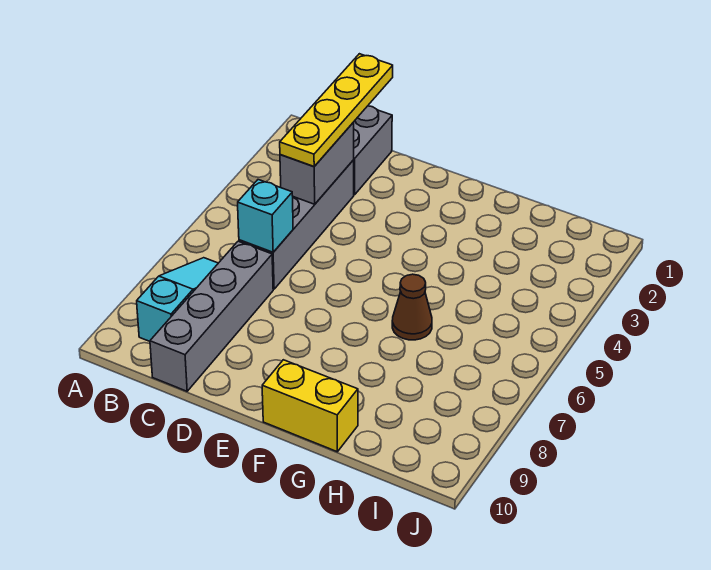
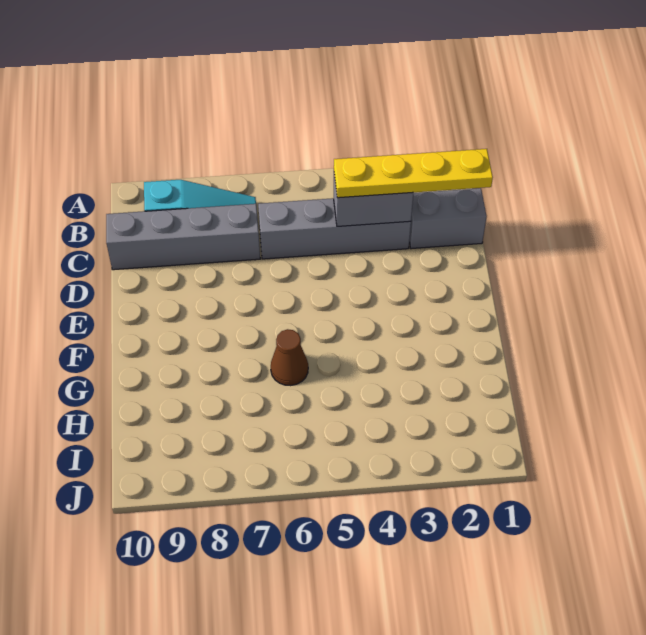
cyan 1x1 brick [238,180,293,252] -> none
yellow 1x2 brick [262,360,358,452] -> none

